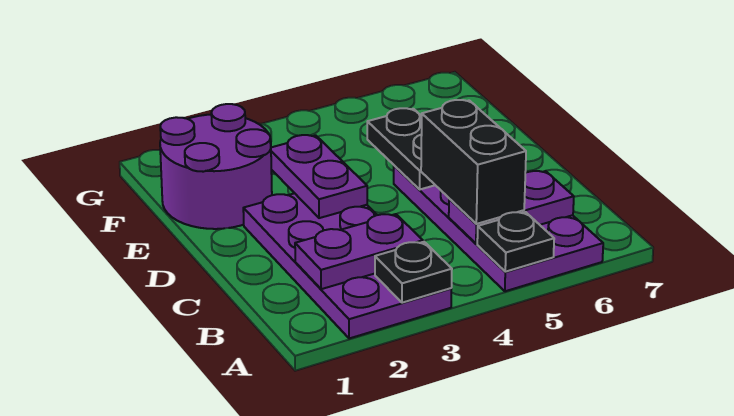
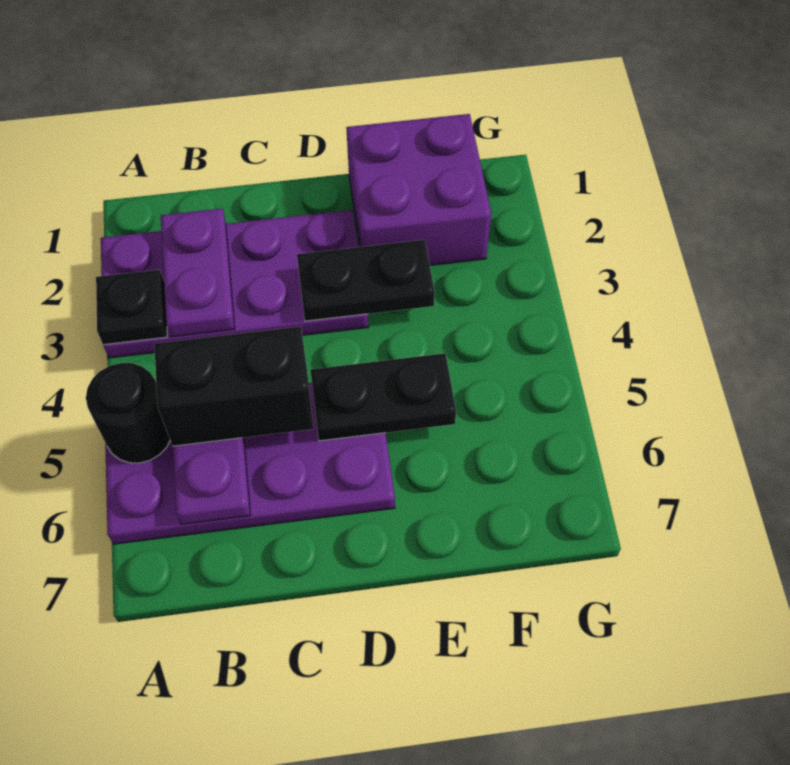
black 1x1 plate [477,212,554,272] -> black 1x1 round brick [86,363,170,463]
purple 1x2 plate [271,135,367,218] -> black 1x2 plate [297,240,435,321]
purple 2x2 round brick [160,104,272,229] -> purple 2x2 brick [346,114,491,265]

